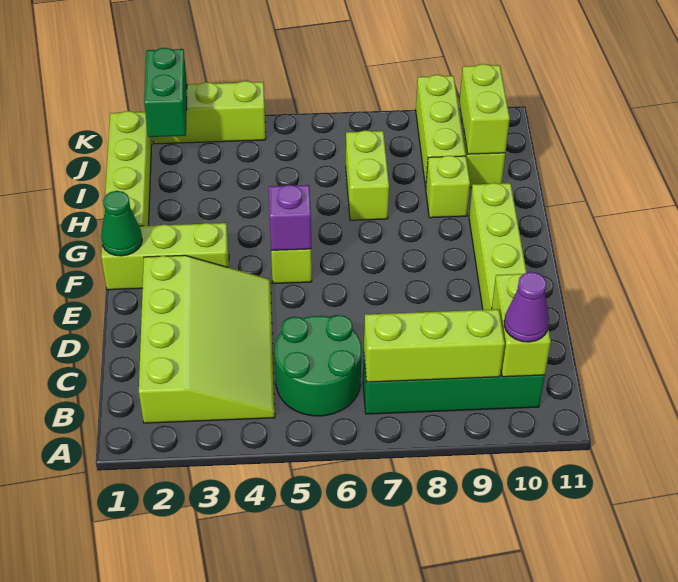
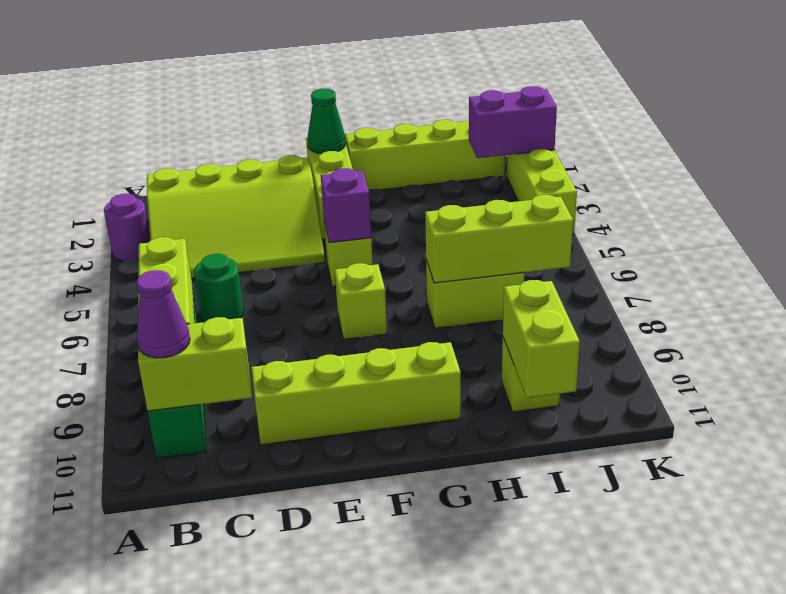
none -> purple 1x1 round brick [104,194,151,261]
green 2x2 round brick [275,315,362,416] -> green 1x1 round brick [194,254,243,322]
lime 1x1 brick [426,156,470,218] -> lime 1x1 brick moved to [335,263,387,339]
lime 1x3 brick [416,75,466,188] -> lime 1x3 brick moved to [425,195,573,283]
lime 1x2 brick [460,64,510,154] -> lime 1x2 brick turned to [503,280,580,398]
green 1x2 brick [144,48,187,137] -> purple 1x2 brick [469,86,557,158]

